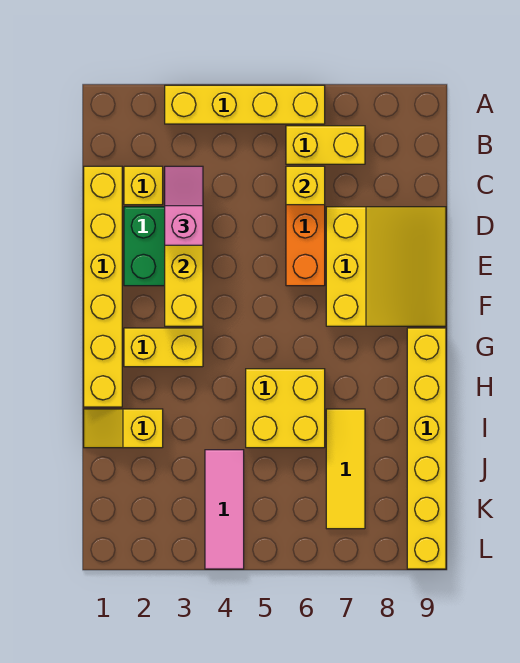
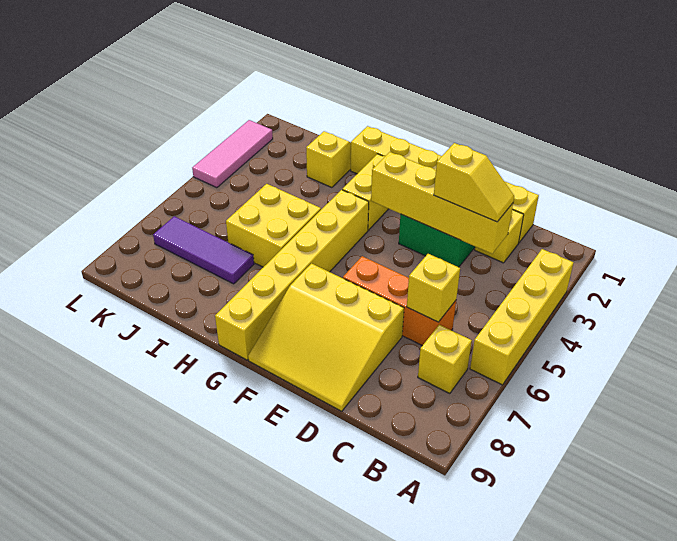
yellow 1x2 brick [286,126,365,164] -> yellow 1x1 brick [418,325,472,394]
pink 1x2 slope [165,166,203,245] -> yellow 1x2 slope [434,143,514,222]
yellow 1x6 brick [407,328,446,569] -> yellow 1x6 brick turned to [215,190,369,360]
yellow 1x3 tile [326,409,365,529] -> purple 1x3 tile [153,216,254,284]
pink 1x3 tile [205,450,244,569] -> pink 1x3 tile turned to [192,120,273,188]

